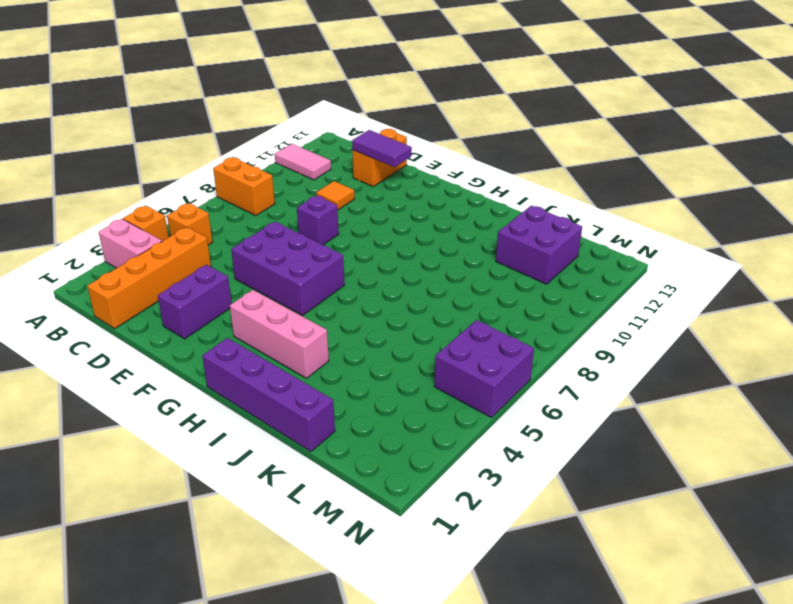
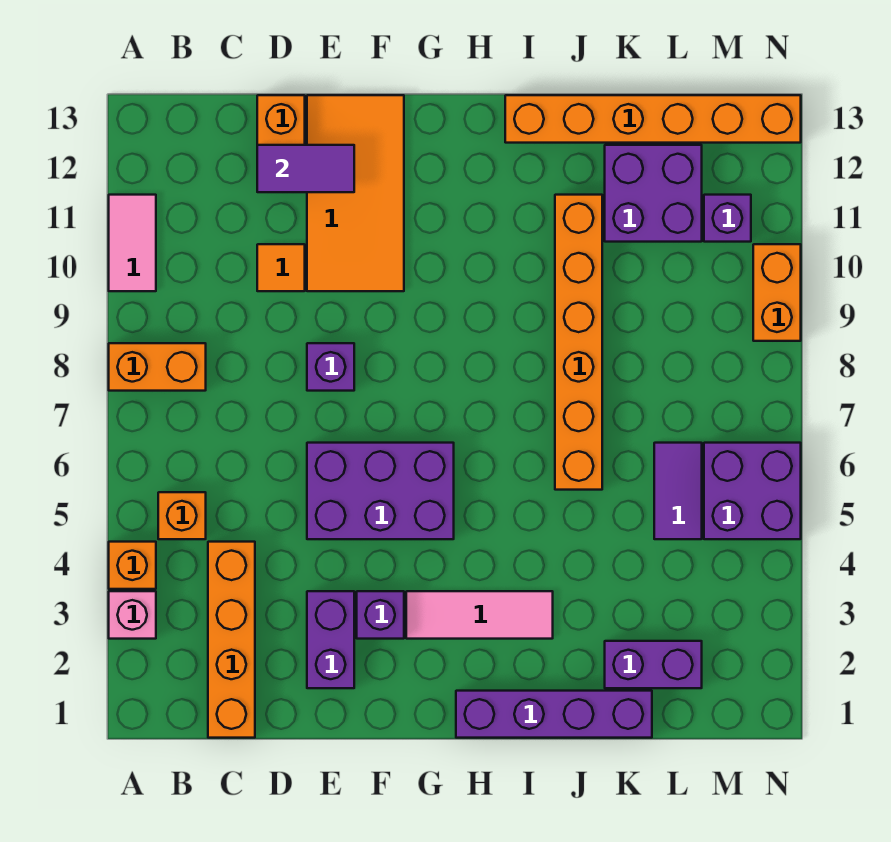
pink 1x2 brick [99,219,162,268] -> pink 1x1 brick [109,591,156,639]
pink 1x2 tile [275,144,331,180] -> pink 1x2 tile turned to [109,195,156,291]
none -> orange 2x4 tile [307,95,404,291]
none -> purple 1x1 brick [357,591,404,639]
pink 1x3 brick [230,290,329,378] -> pink 1x3 tile [406,591,553,639]
none -> orange 1x6 brick [505,95,801,143]
none -> orange 1x6 brick [555,195,602,490]
none -> purple 1x2 brick [605,641,702,688]
none -> purple 1x2 tile [654,443,702,539]
none -> purple 1x1 brick [704,195,751,242]
none -> orange 1x2 brick [753,244,801,341]

